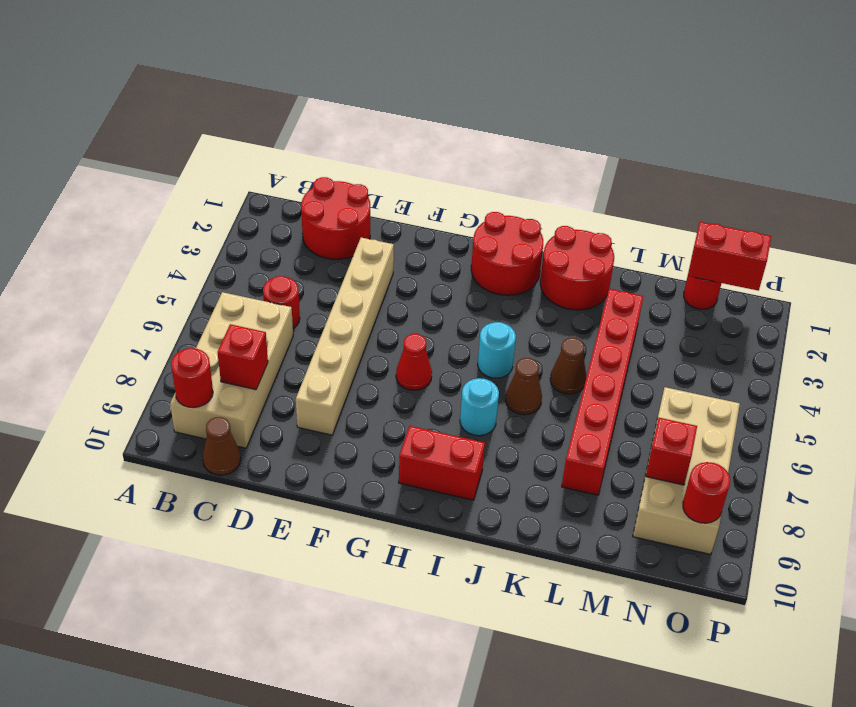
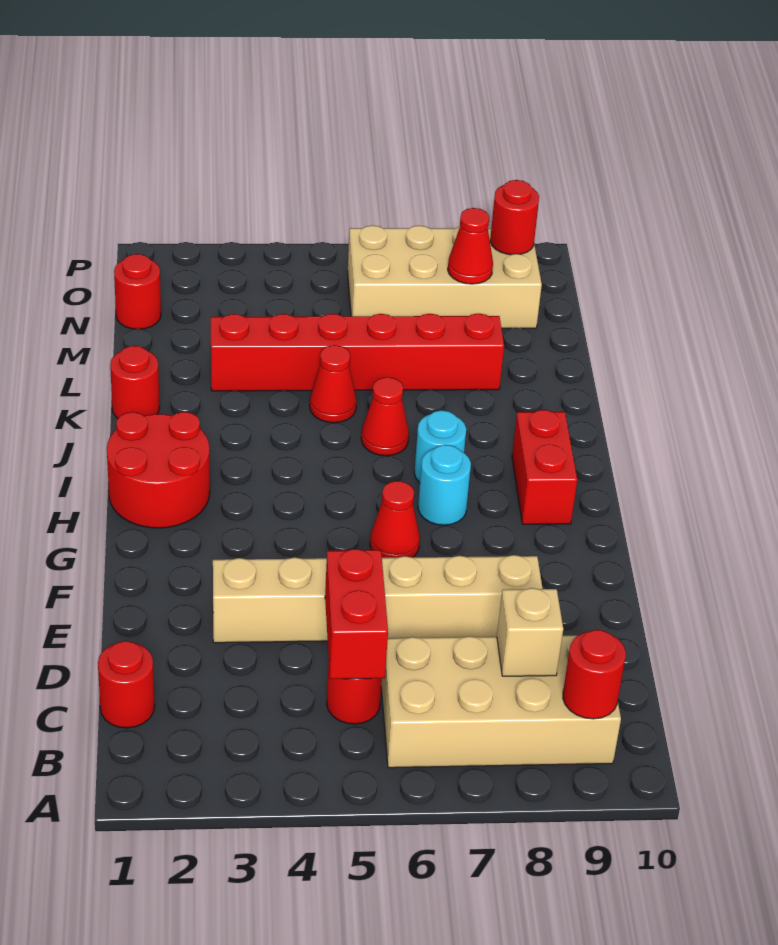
red 2x2 round brick [301,177,370,259] -> red 1x1 round brick [98,641,155,728]
red 1x1 brick [218,324,268,390] -> tan 1x1 brick [497,588,563,676]
brown 1x1 cone [203,417,241,475] -> none
cyan 1x1 round brick [478,322,516,378] -> cyan 1x1 round brick moved to [418,445,471,525]
red 2x2 round brick [540,226,614,310] -> red 1x1 round brick [110,346,160,418]
brown 1x1 cone [506,358,542,415] -> red 1x1 cone [361,377,409,456]
brown 1x1 cone [550,338,586,394] -> red 1x1 cone [310,345,357,423]
red 1x2 brick [688,222,771,291] -> red 1x2 brick moved to [325,549,388,679]
red 1x1 brick [646,418,697,485] -> red 1x1 cone [448,208,493,284]

